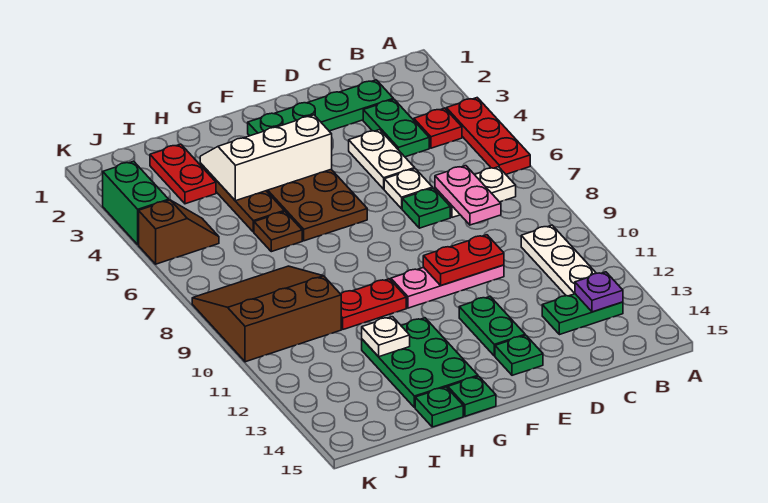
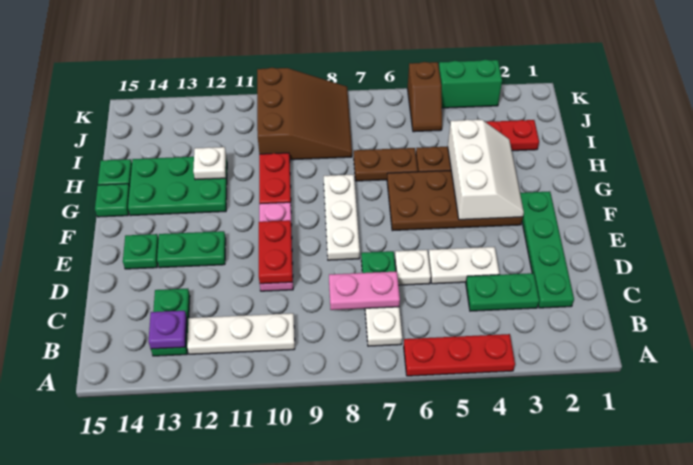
red 1x1 plate [414,108,462,148] -> none
none -> white 1x3 plate [324,175,360,260]
brown 1x1 plate [254,212,302,252] -> brown 1x2 plate [354,148,418,181]

